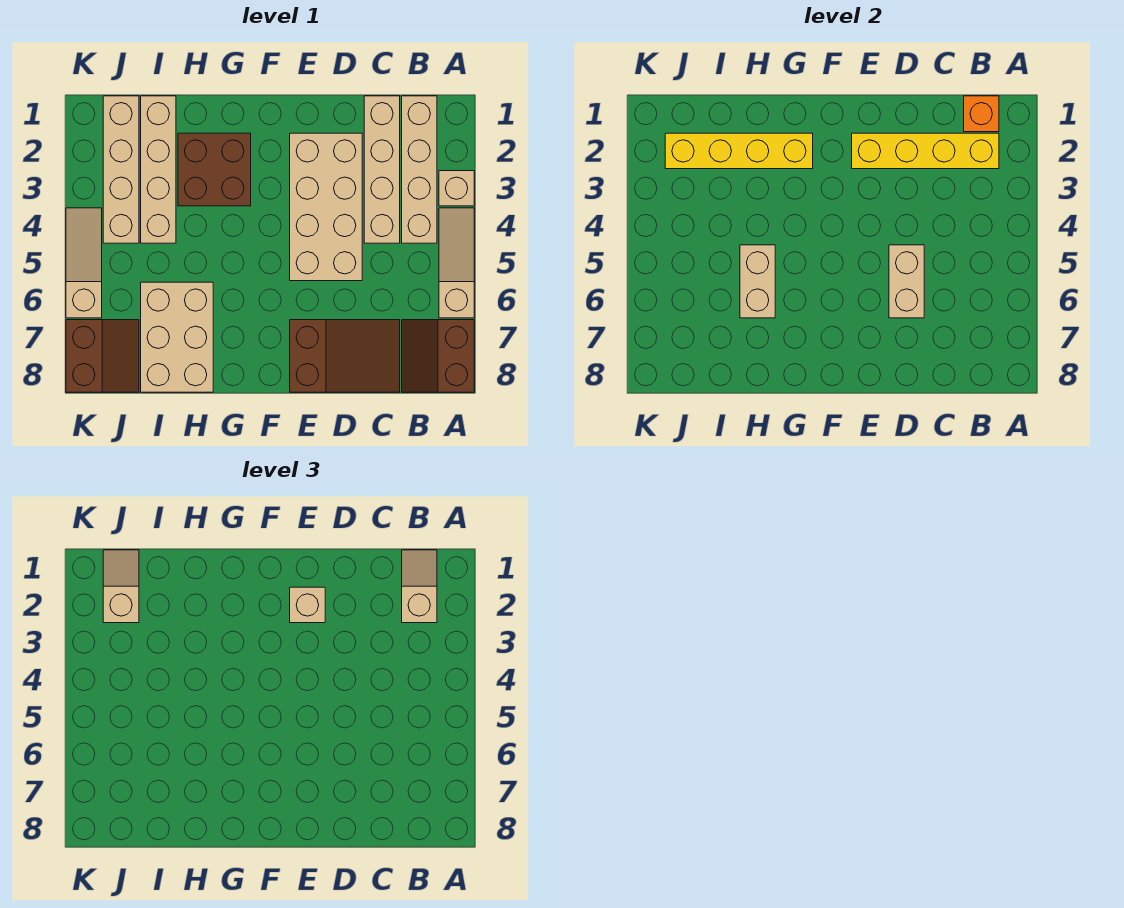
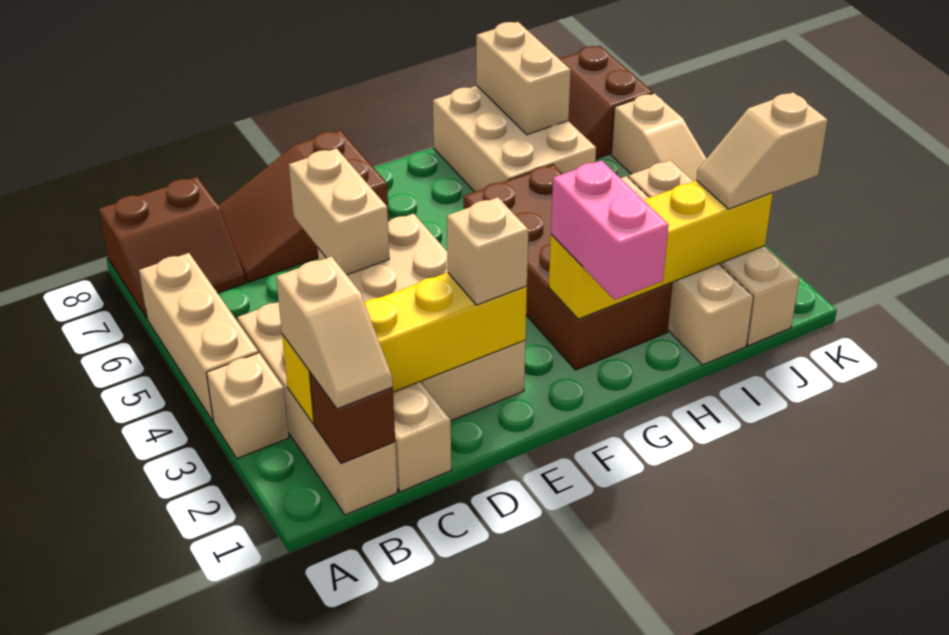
tan 1x3 slope [439,208,474,318] -> tan 1x3 brick [139,253,258,421]
brown 2x2 slope [402,320,474,392] -> brown 2x2 slope turned to [99,177,245,318]
orange 1x1 brick [964,96,999,132] -> brown 1x1 brick [310,373,395,464]
none -> pink 1x2 brick [551,161,669,300]
brown 2x2 brick [178,133,251,206] -> brown 2x4 brick [464,165,673,370]
tan 1x2 brick [740,245,775,318] -> tan 1x2 brick moved to [476,22,571,135]
tan 1x2 slope [103,550,139,623] -> tan 1x2 slope turned to [696,92,828,209]

